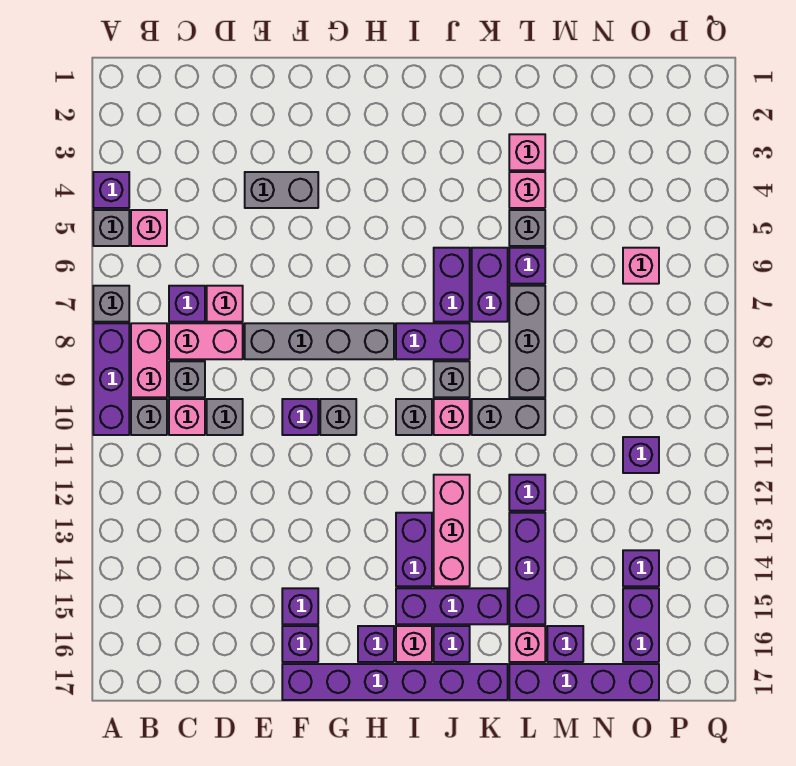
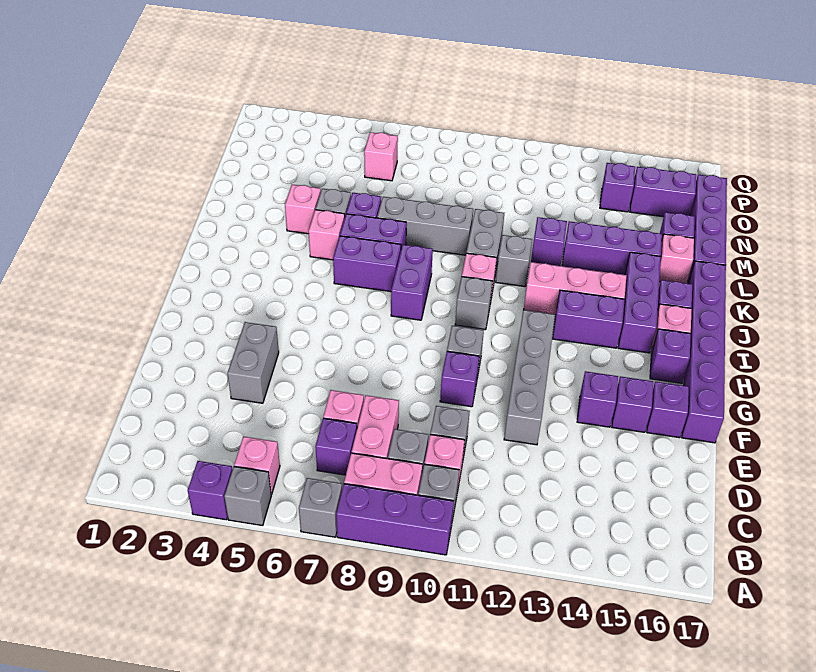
grey 1x4 brick [245,323,394,359] -> grey 1x4 brick moved to [504,310,555,445]
grey 1x1 brick [434,361,470,397] -> grey 1x1 brick moved to [496,235,532,287]
pink 1x1 brick [509,134,545,170] -> pink 1x1 brick moved to [309,210,345,260]
purple 1x1 brick [623,437,659,473] -> purple 1x1 brick moved to [577,371,618,427]

